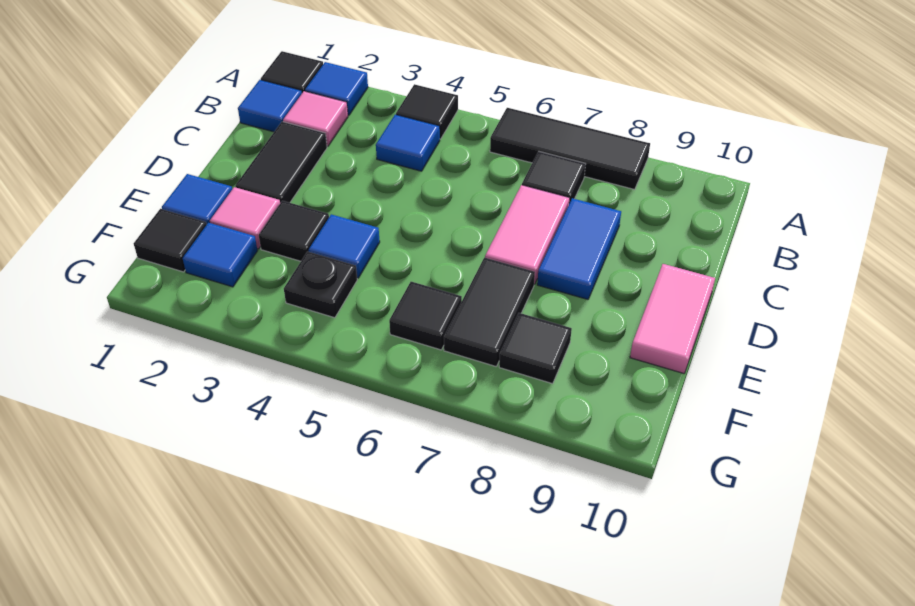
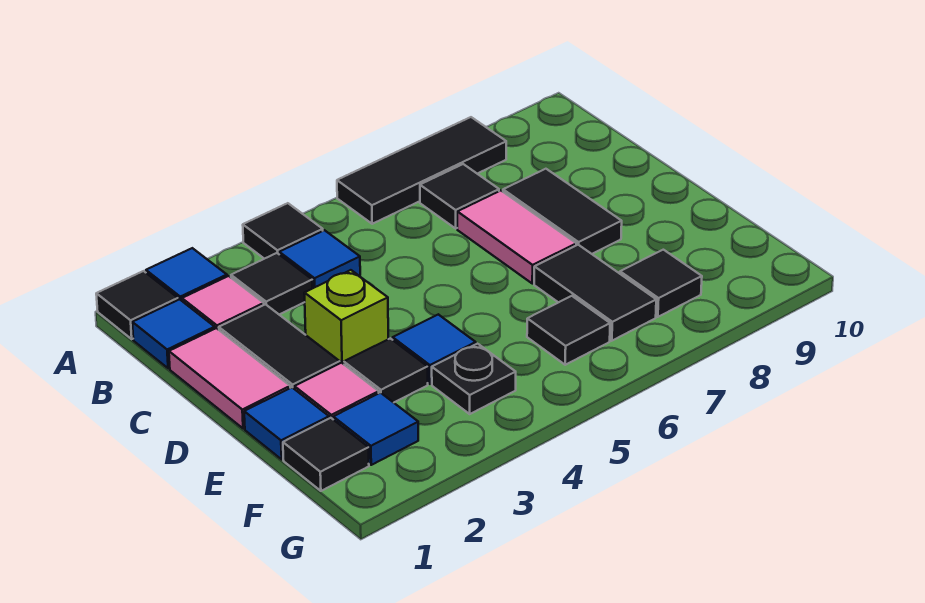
none -> black 1x1 tile [231,253,312,314]
blue 1x2 tile [537,198,621,299] -> black 1x2 tile [503,169,622,254]
none -> lime 1x1 brick [304,270,388,364]
pink 1x2 tile [630,264,715,373] -> pink 1x2 tile moved to [169,328,290,429]

